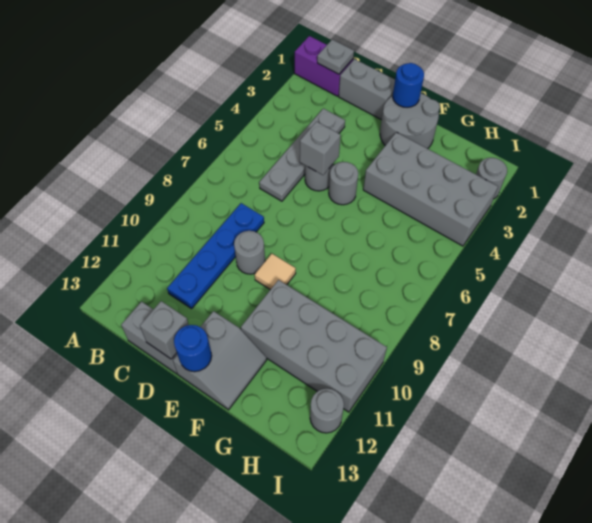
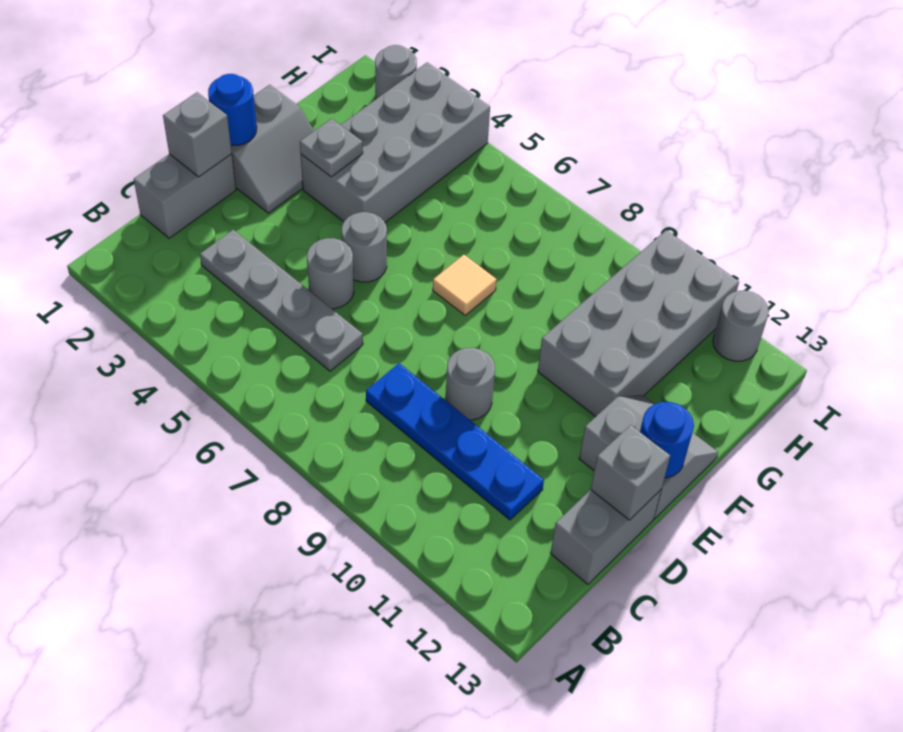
purple 1x2 brick [295,36,353,96] -> none
grey 1x1 plate [317,40,354,74] -> grey 1x1 plate moved to [300,119,363,177]
grey 1x1 brick [300,122,341,175] -> grey 1x1 brick moved to [163,92,232,177]
grey 2x2 round brick [380,93,440,149] -> grey 2x2 slope [231,85,314,213]
tan 1x1 tile [255,254,296,290] -> tan 1x1 tile moved to [433,255,497,315]

